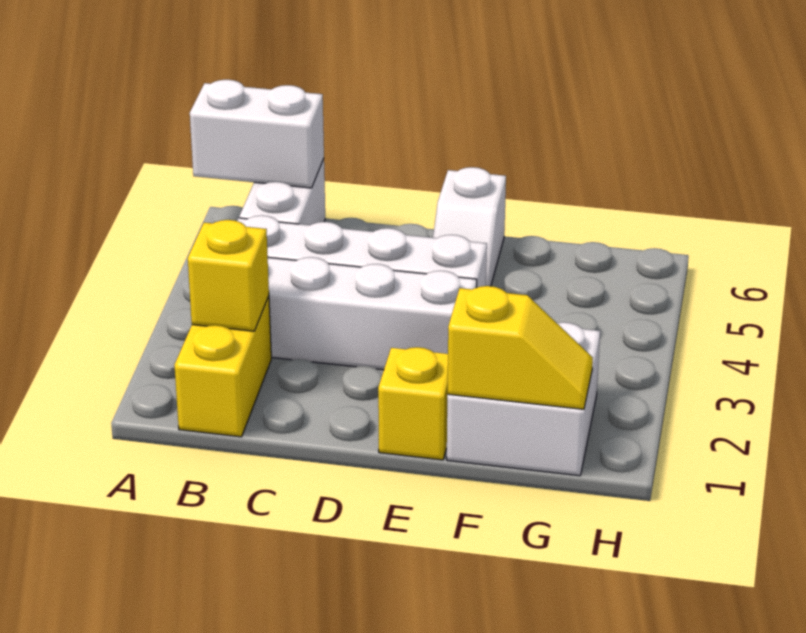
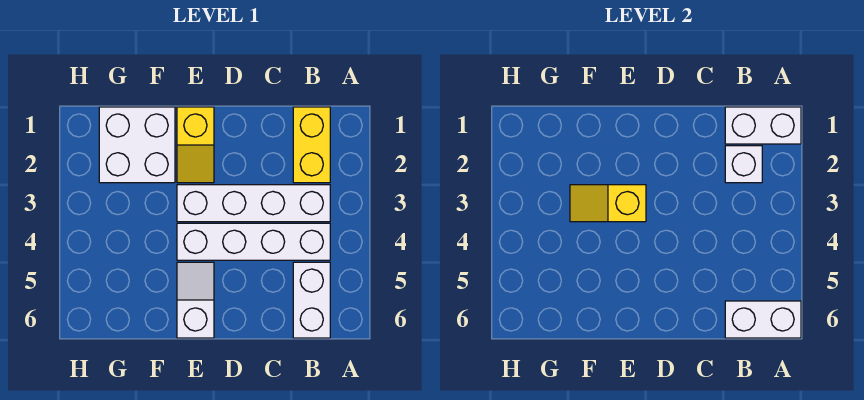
none -> white 1x2 brick [725,107,801,144]
yellow 1x1 brick [188,220,269,331] -> white 1x1 brick [725,146,762,183]
yellow 1x2 slope [447,286,593,409] -> yellow 1x2 slope moved to [570,185,646,222]

